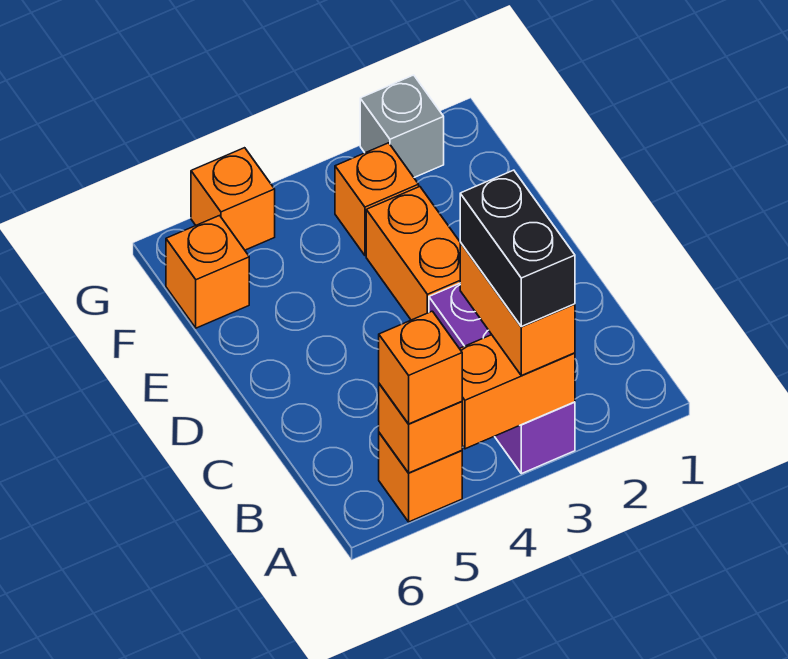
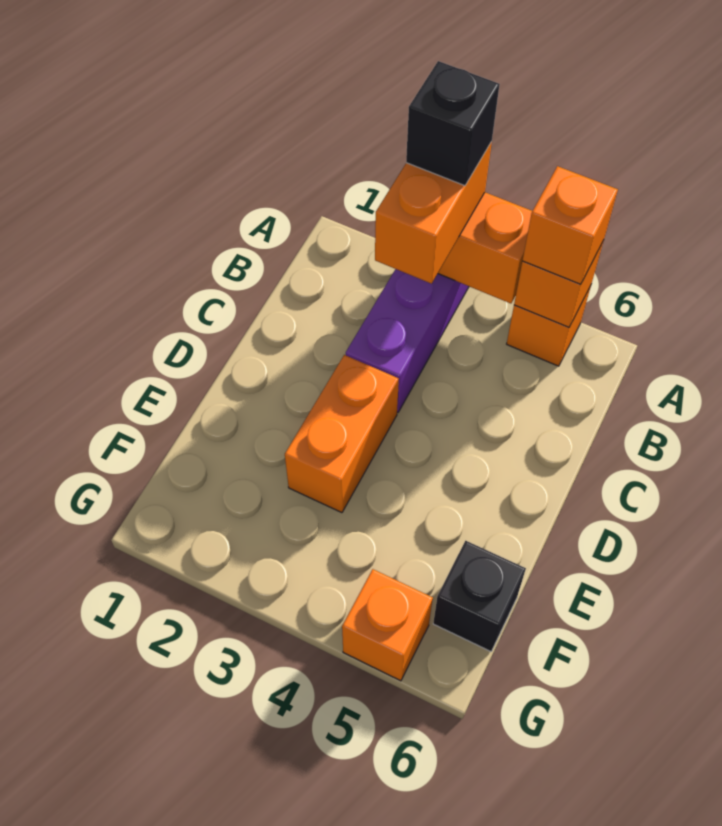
black 1x2 brick [460,170,575,326] -> black 1x1 brick [406,61,500,186]
orange 1x1 brick [335,143,419,256] -> none
orange 1x1 brick [166,216,249,328] -> black 1x1 brick [433,541,526,651]
grey 1x1 brick [360,75,444,177] -> none

